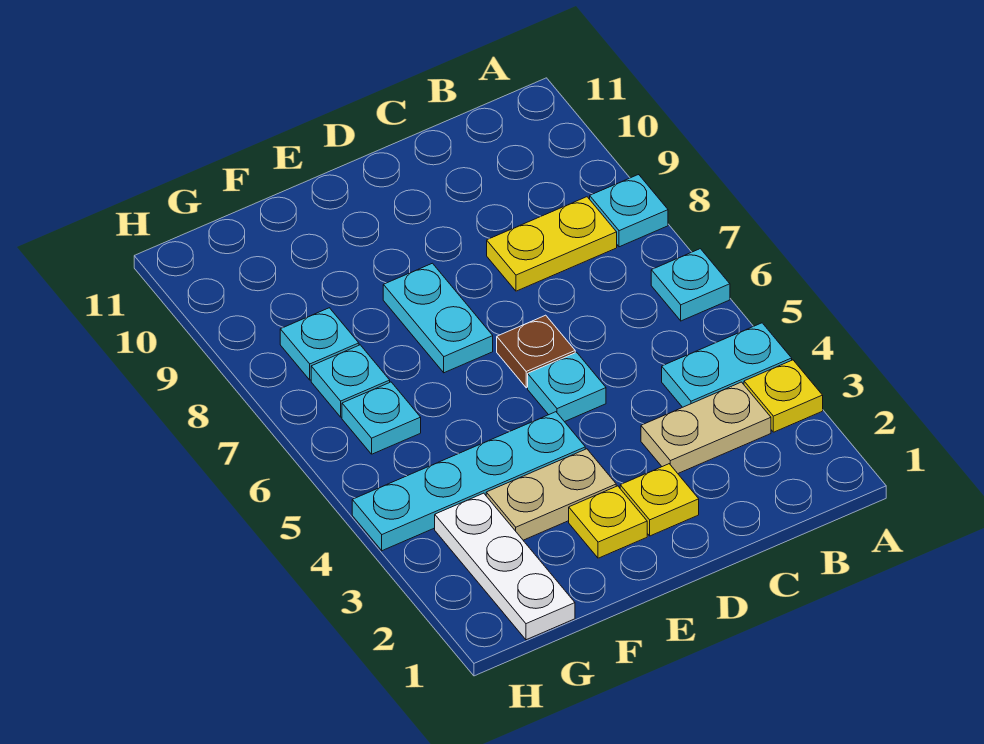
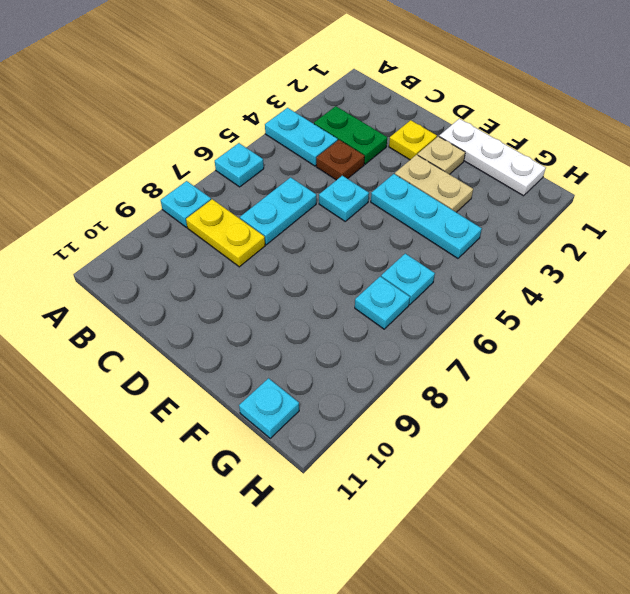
yellow 1x1 plate [744,360,823,432] -> none
tan 1x2 plate [641,382,771,473] -> green 1x2 plate [314,106,387,164]
brown 1x1 plate [497,315,575,388] -> brown 1x1 plate moved to [316,140,365,180]
yellow 1x1 plate [569,486,647,558] -> tan 1x1 plate [417,136,465,174]
cyan 1x4 plate [352,412,585,551] -> cyan 1x3 plate [371,174,482,258]
cyan 1x2 plate [383,263,493,373] -> cyan 1x2 plate moved to [240,177,316,245]
white 1x3 plate [435,493,575,640] -> white 1x3 plate turned to [439,119,546,196]
cyan 1x1 plate [280,308,359,380] -> cyan 1x1 plate moved to [239,378,299,438]

